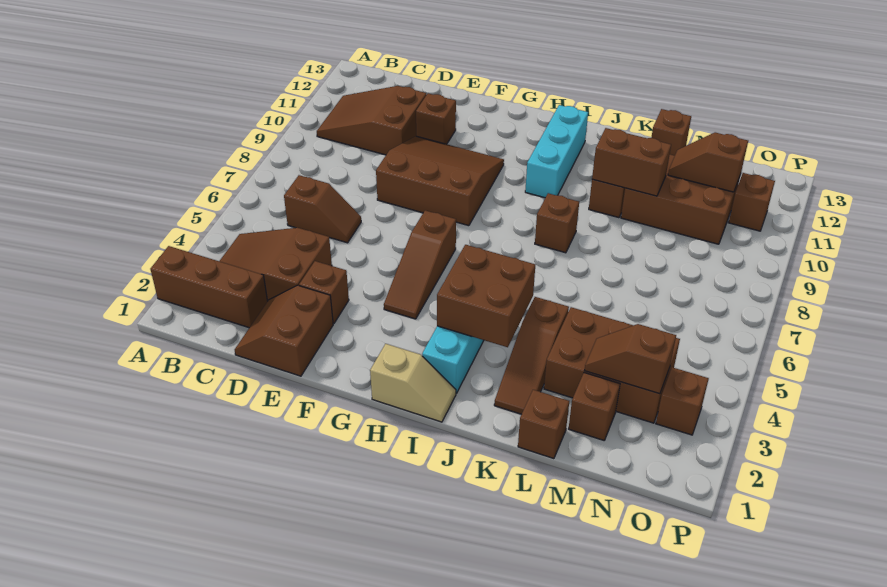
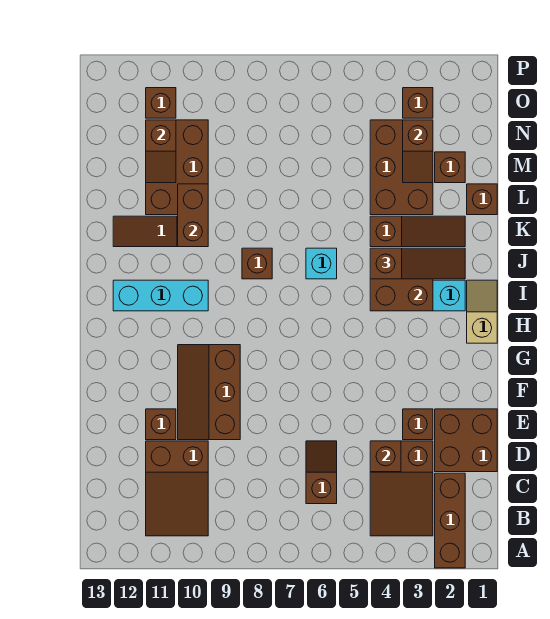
brown 2x2 slope [235,285,333,376] -> brown 2x2 brick [435,409,497,472]
brown 3x3 slope [376,136,504,226] -> brown 2x3 slope [178,345,240,440]
brown 1x3 slope [384,210,456,319] -> brown 1x3 slope moved to [370,248,465,279]
none -> cyan 1x1 brick [306,248,337,279]
brown 1x1 brick [651,109,691,156] -> brown 1x1 brick moved to [370,441,401,472]

